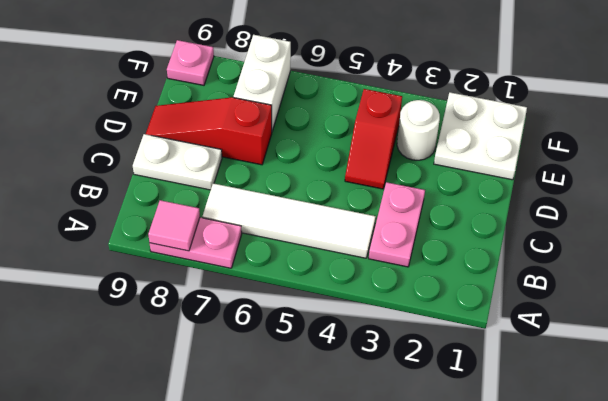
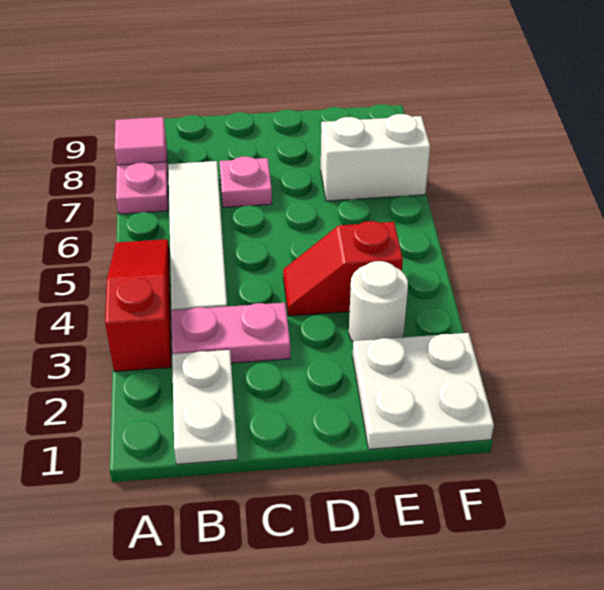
white 1x2 plate [133,134,222,190] -> white 1x2 plate moved to [172,350,238,464]
red 1x3 slope [146,97,272,165] -> red 1x3 slope moved to [105,239,171,372]
pink 1x1 plate [167,40,214,85] -> pink 1x1 plate moved to [220,156,272,208]

